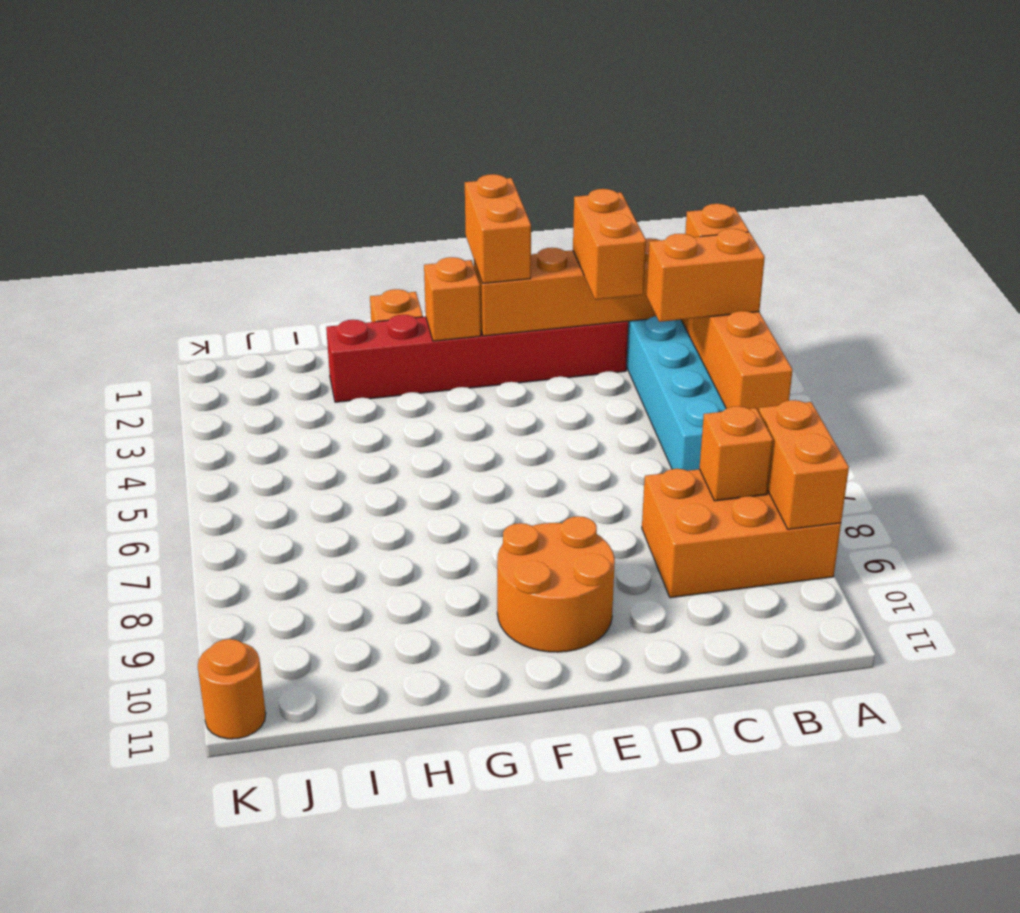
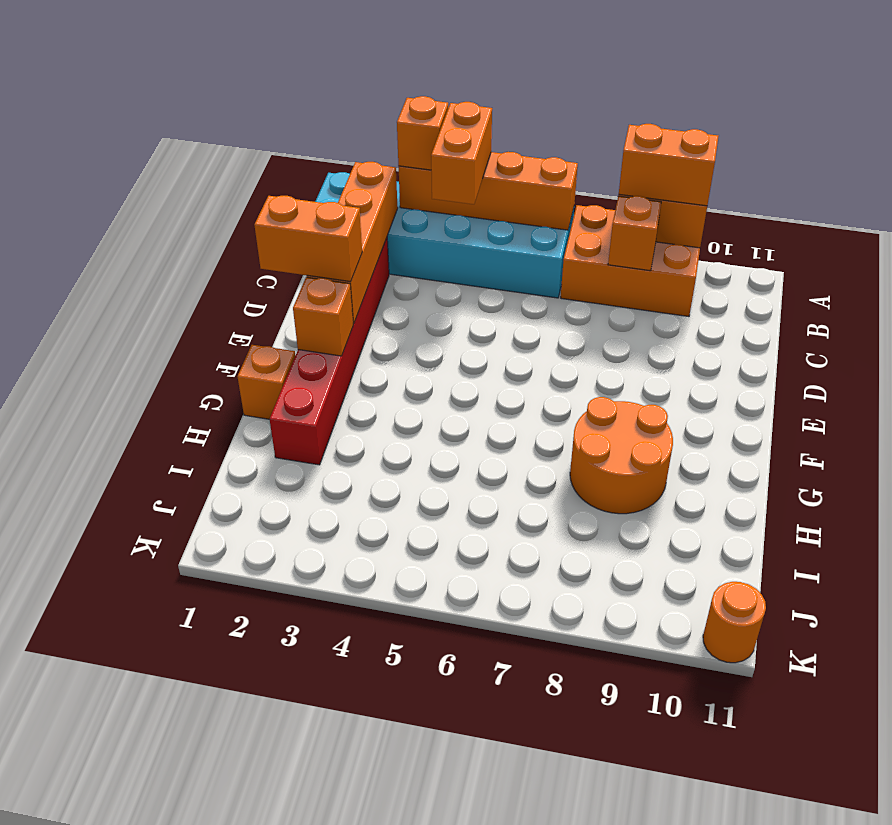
orange 2x3 brick [642,469,841,598] -> orange 2x3 brick turned to [561,205,700,317]
orange 1x2 brick [573,189,646,300] -> orange 1x2 brick moved to [619,124,718,206]
orange 2x2 round brick [497,516,615,652] -> orange 2x2 round brick moved to [570,397,673,514]

